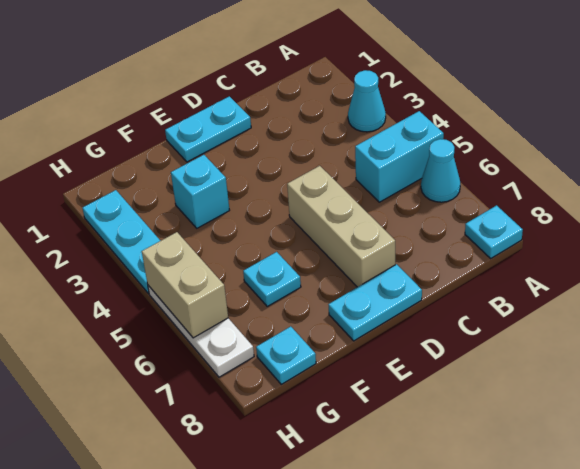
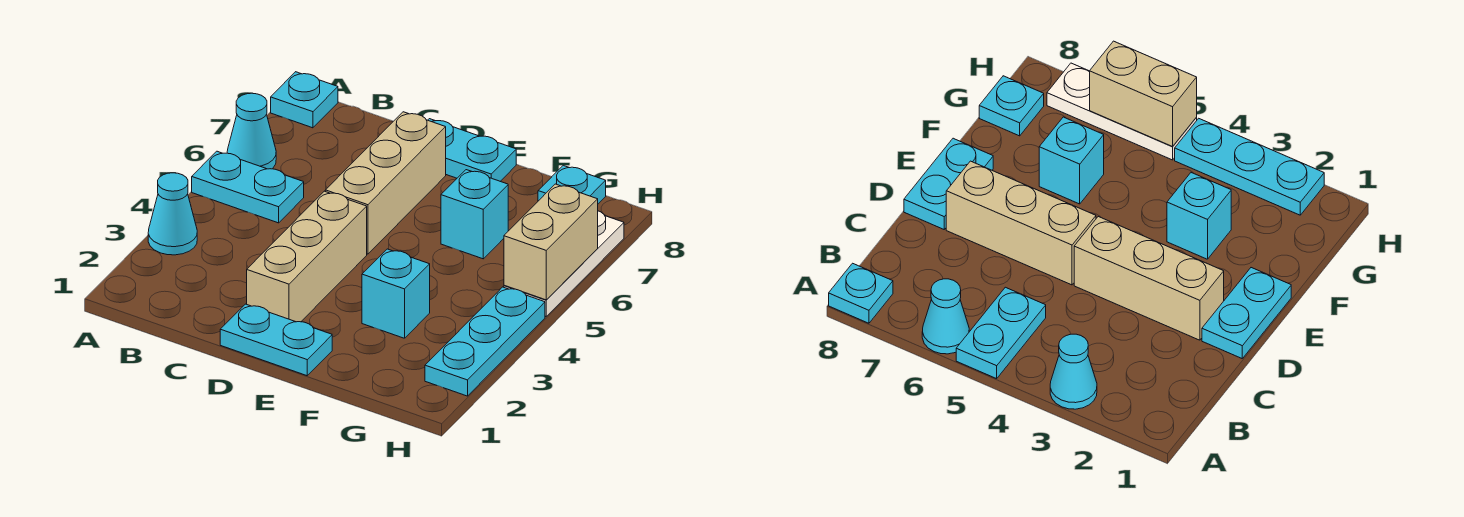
cyan 1x2 brick [355,111,444,202] -> cyan 1x2 plate [192,151,304,223]
none -> tan 1x3 brick [247,191,367,322]
cyan 1x1 plate [243,252,301,306] -> cyan 1x1 brick [441,170,508,259]

